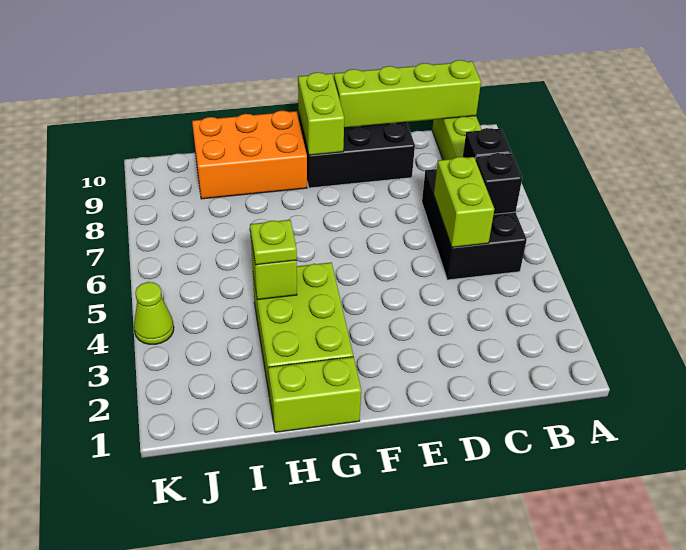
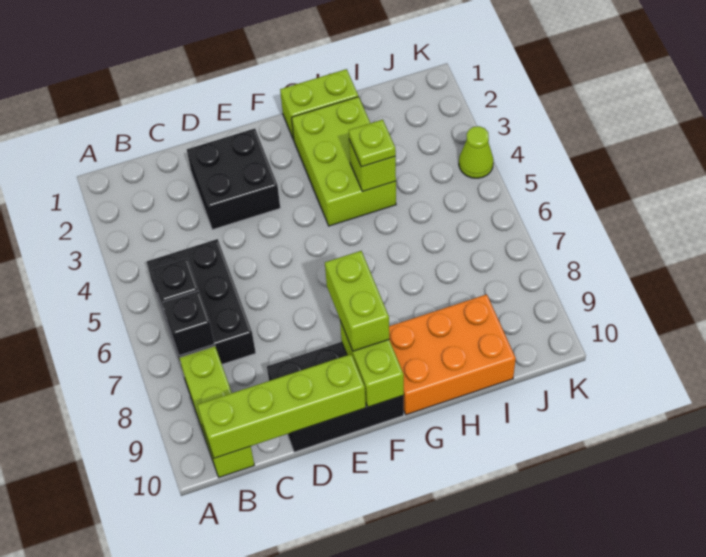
lime 1x2 brick [434,157,494,247] -> lime 1x2 brick moved to [325,251,389,351]
none -> black 2x2 brick [187,129,280,230]

